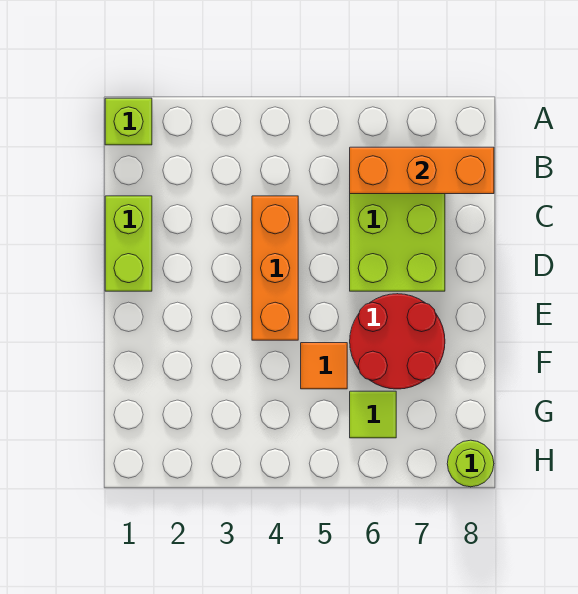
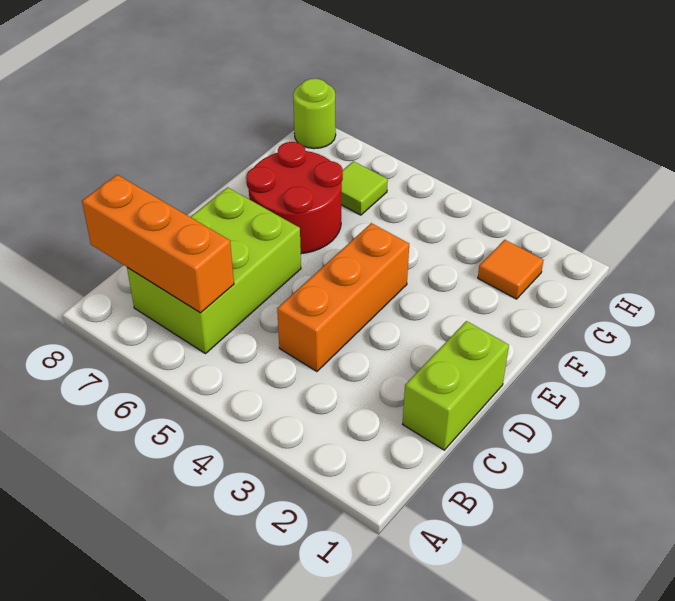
lime 1x1 brick [105,98,152,145] -> none
orange 1x1 tile [301,343,347,389] -> orange 1x1 tile moved to [478,240,544,299]

